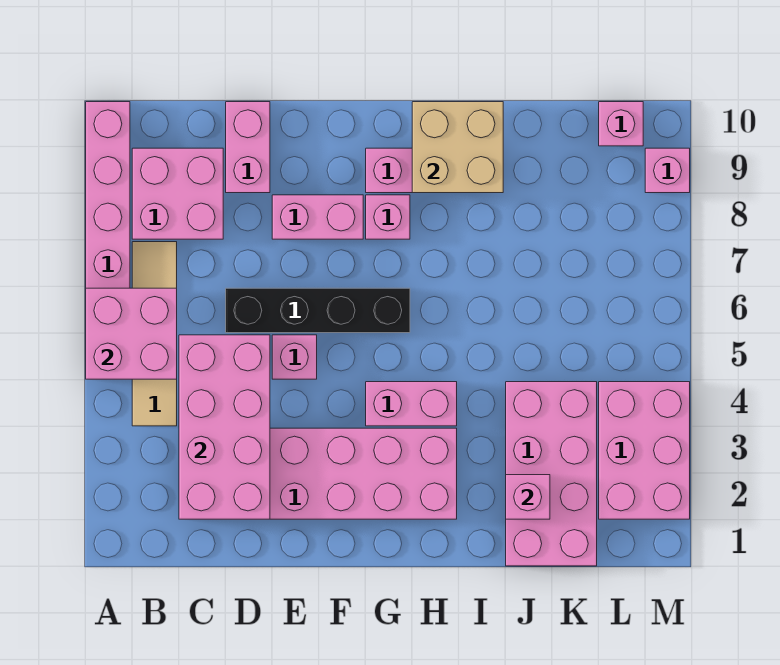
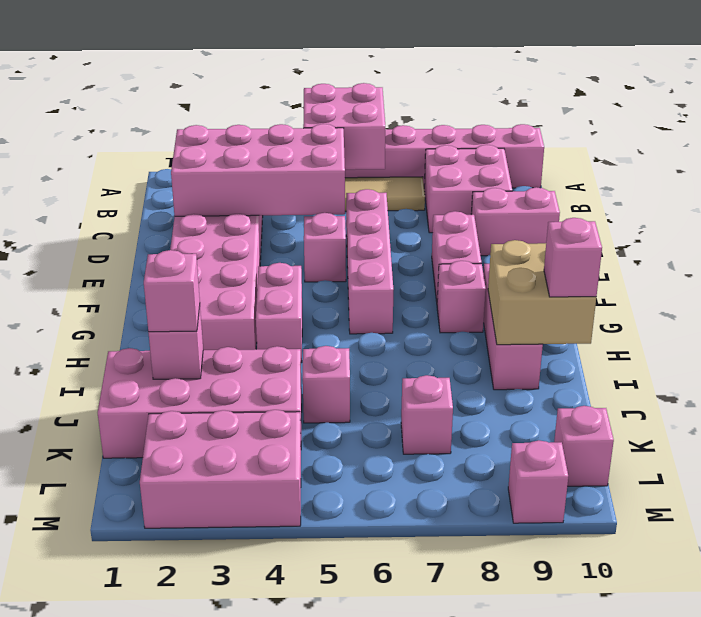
black 1x4 brick [226,288,410,333] -> pink 1x4 brick [346,189,393,334]
none -> pink 1x1 brick [544,218,602,297]
none -> pink 1x1 brick [144,250,200,332]
none -> pink 1x1 brick [303,346,350,423]
none -> pink 1x1 brick [401,375,453,454]

